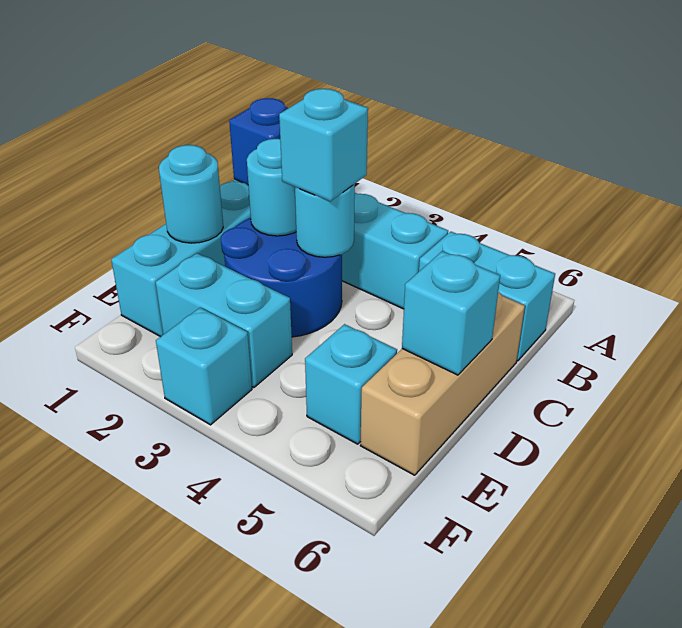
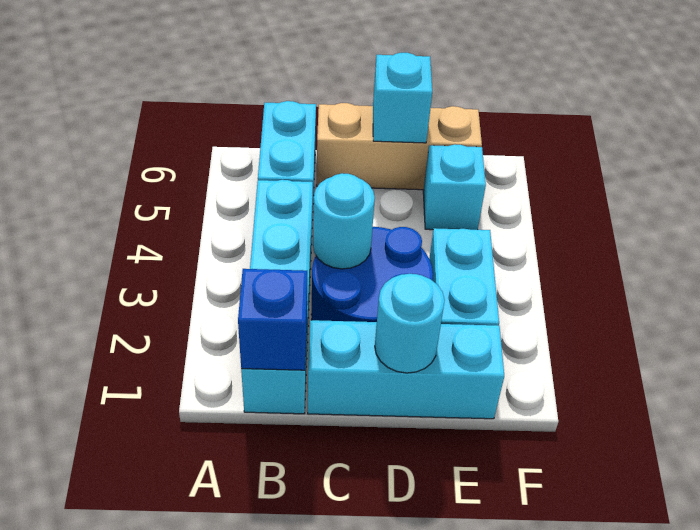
cyan 1x1 round brick [247,139,296,236] -> none
cyan 1x1 brick [279,89,368,201] -> none
cyan 1x1 brick [156,308,252,425] -> none

